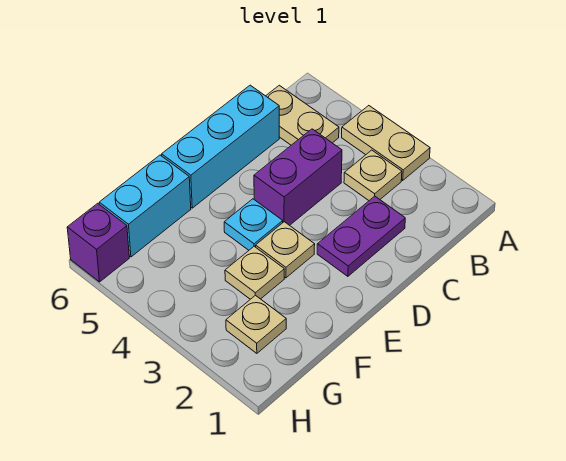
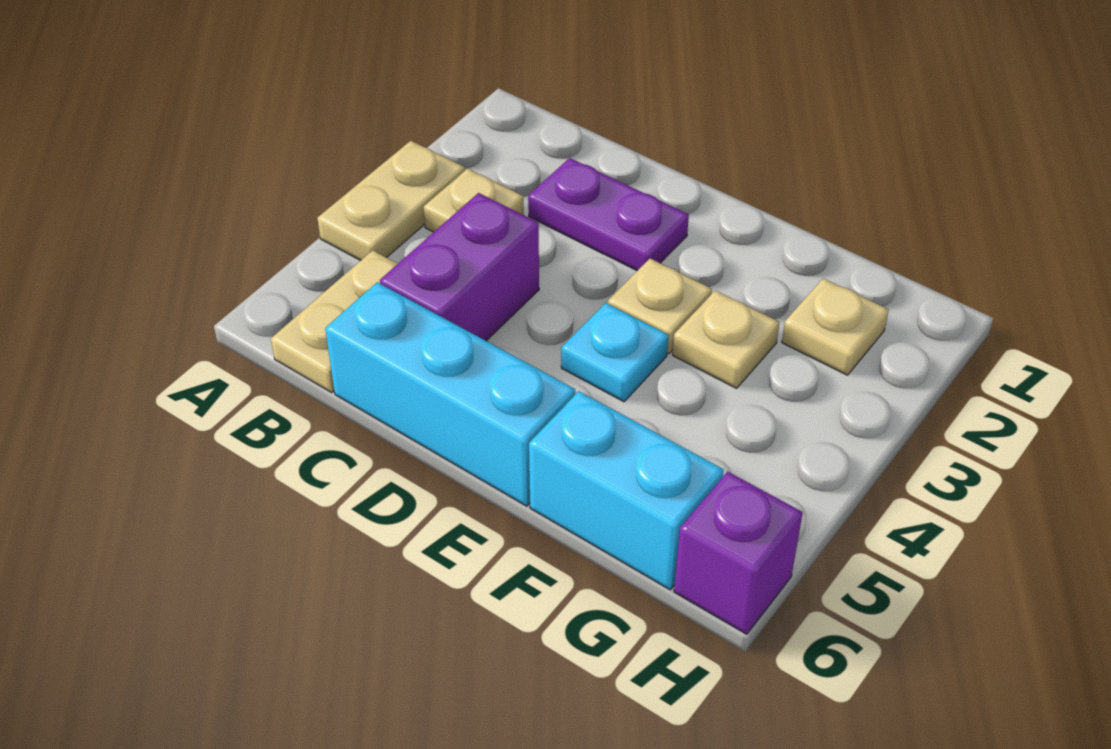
purple 1x2 brick [254,129,342,225] -> purple 1x2 brick turned to [380,193,539,341]

